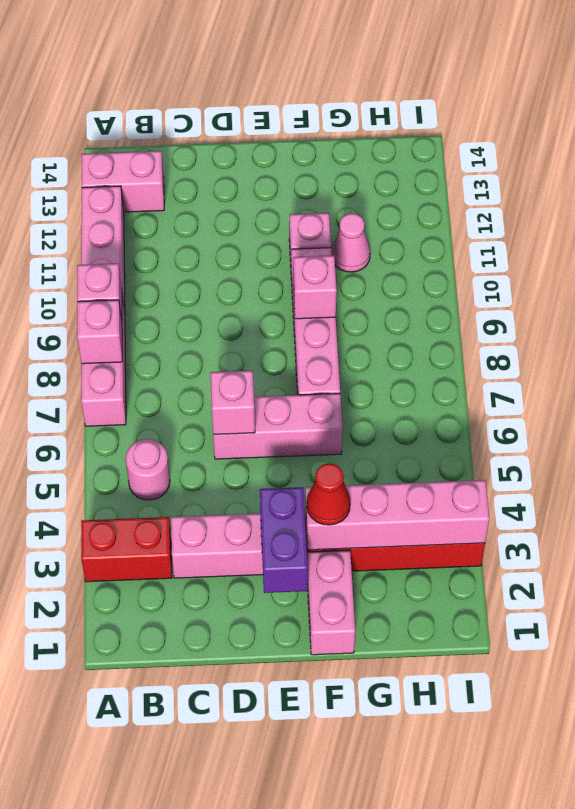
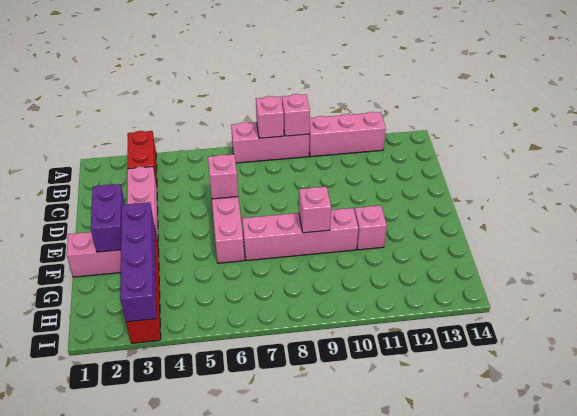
pink 1x2 brick [82,151,164,212] -> none
pink 1x1 round brick [126,439,170,500] -> none
purple 1x2 brick [260,487,308,593] -> purple 1x2 brick turned to [91,184,125,252]
pink 1x4 brick [305,480,489,550] -> purple 1x4 brick [120,202,156,322]
red 1x1 cone [307,463,350,525] -> none
pink 1x1 cone [331,213,370,272] -> none

